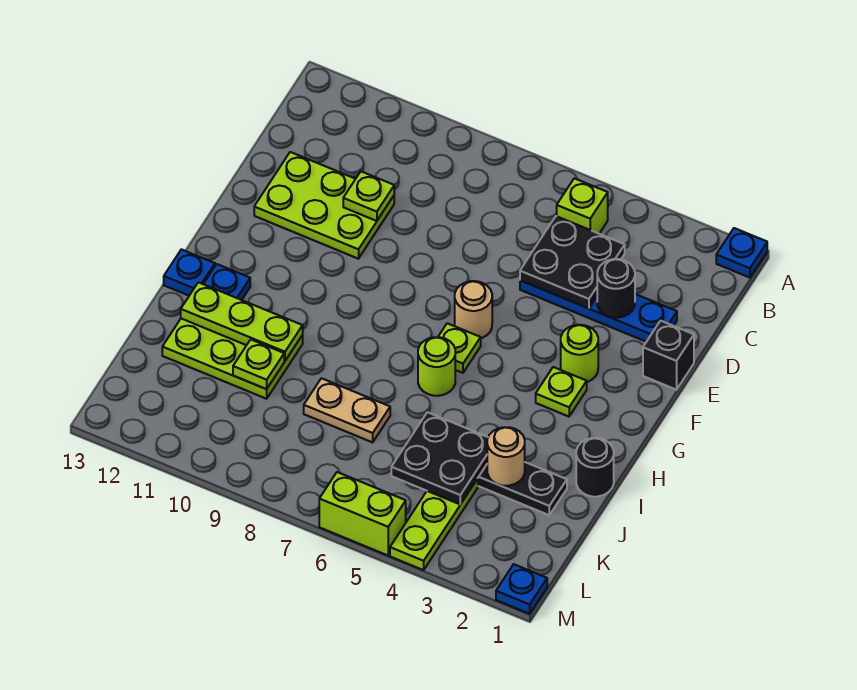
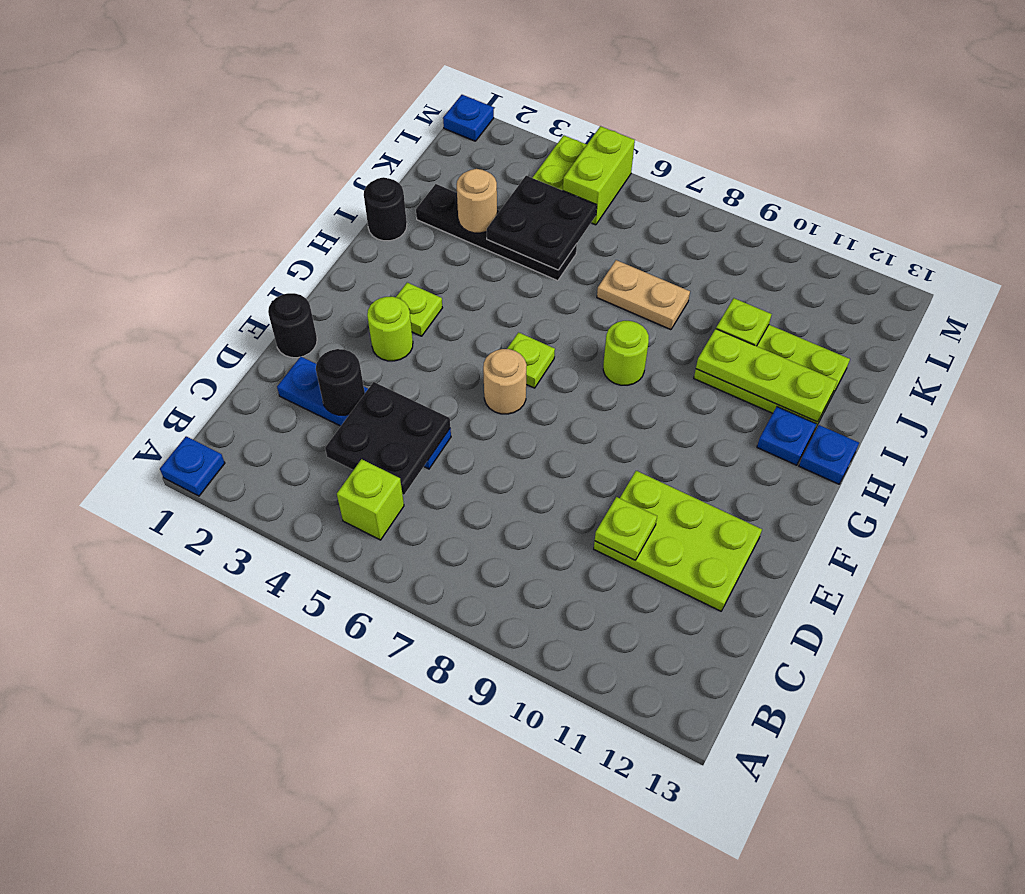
black 1x1 brick [643,321,694,390] -> black 1x1 round brick [268,293,317,358]
lime 1x1 round brick [418,337,455,396] -> lime 1x1 round brick moved to [603,321,649,385]
lime 1x2 brick [319,472,406,555] -> lime 1x2 brick turned to [563,126,635,225]

